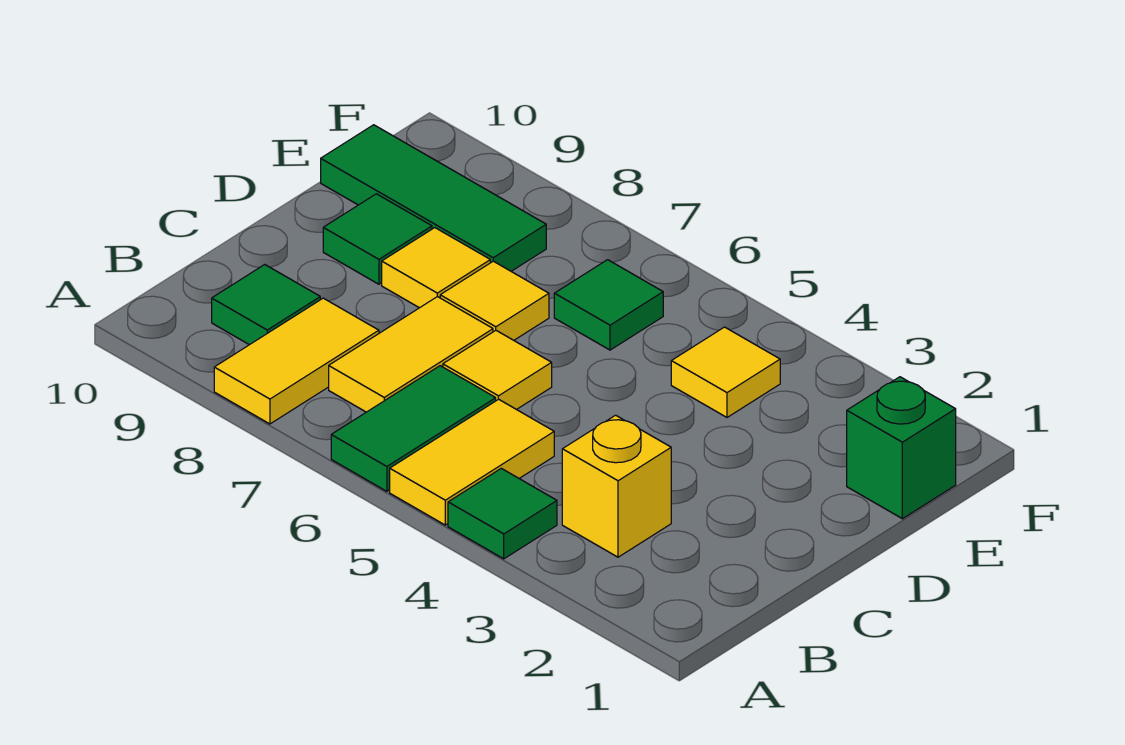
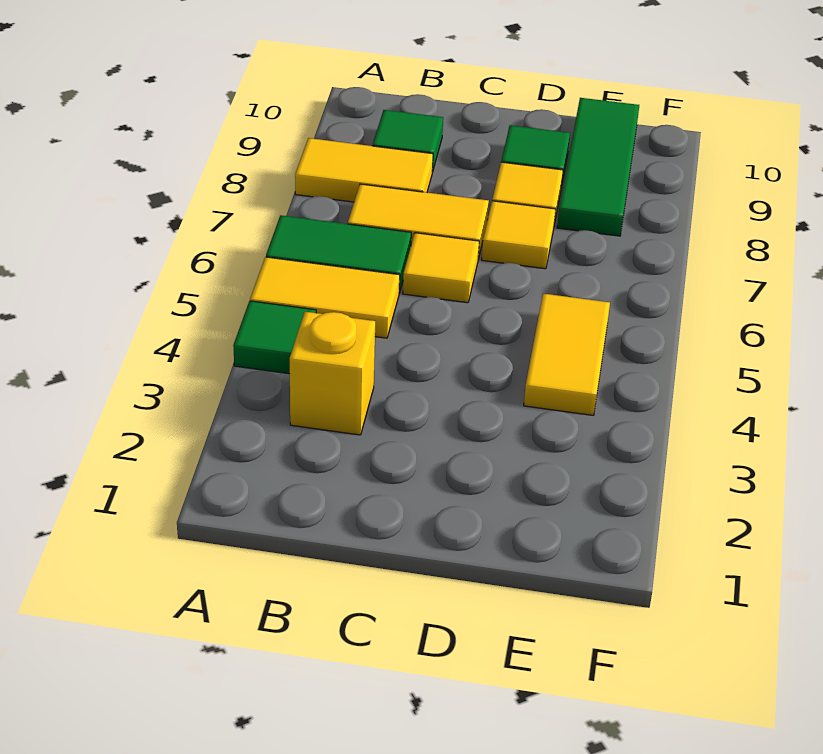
green 1x1 brick [847,377,956,519] -> none
yellow 1x1 tile [671,327,780,417] -> yellow 1x2 tile [524,294,610,415]
green 1x1 tile [554,260,663,350] -> none

